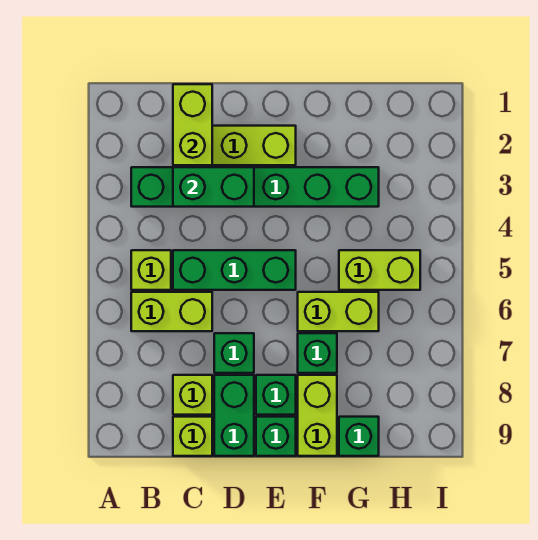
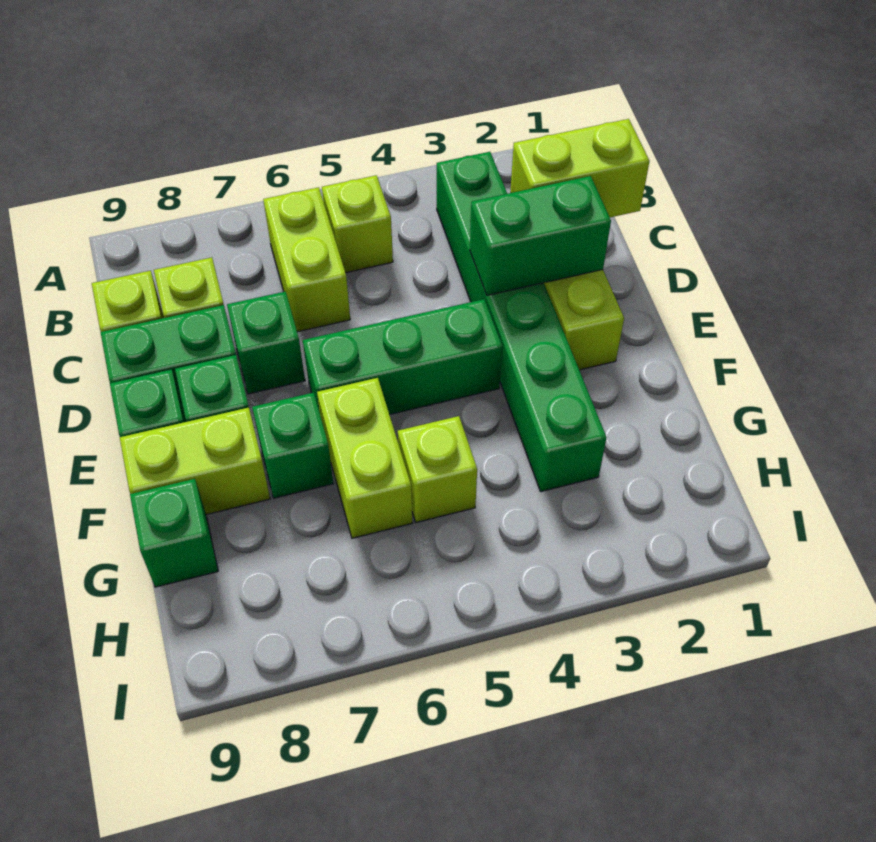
green 1x2 brick [173,167,254,207] -> green 1x2 brick turned to [470,176,611,295]
green 1x3 brick [173,250,296,290] -> green 1x3 brick turned to [303,299,502,415]
lime 1x2 brick [339,250,420,290] -> lime 1x1 brick [398,416,477,522]

